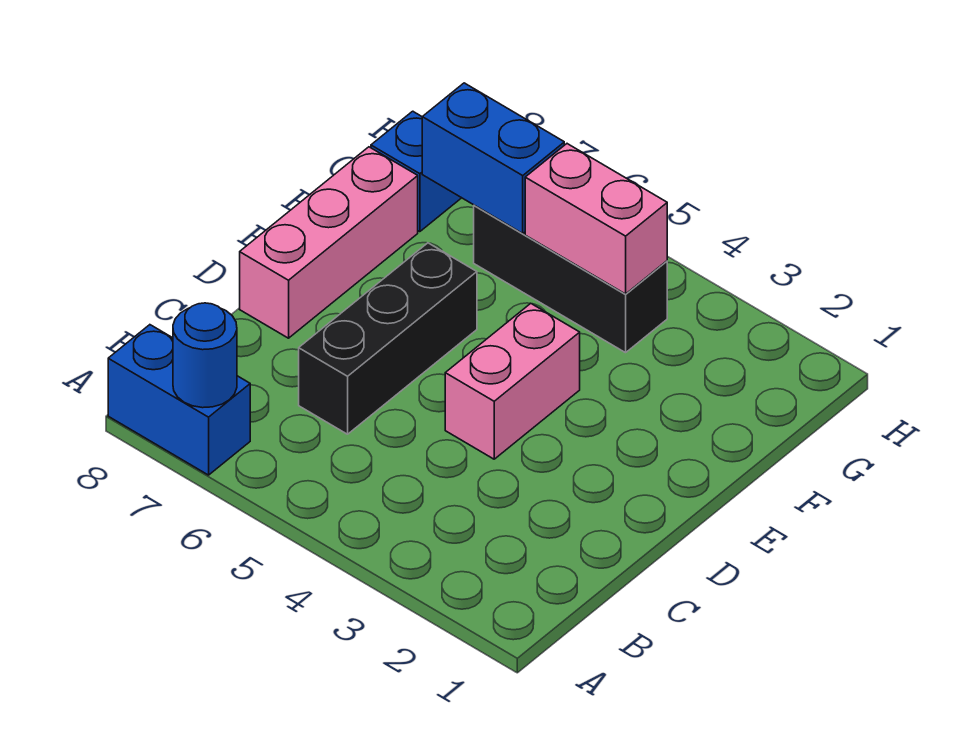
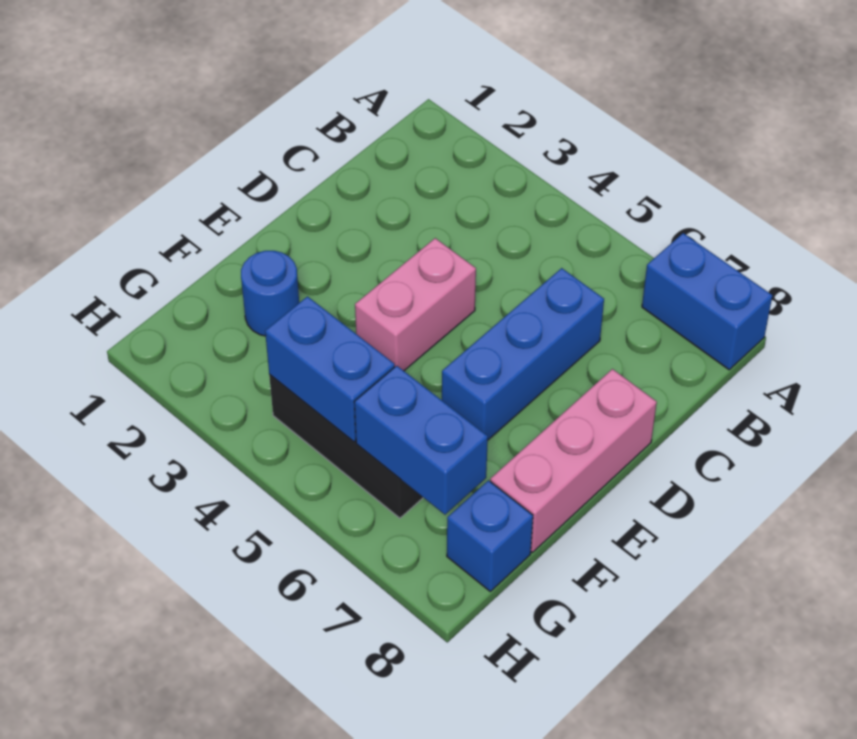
blue 1x1 round brick [173,303,237,408] -> blue 1x1 round brick moved to [241,251,299,336]
black 1x3 brick [299,243,477,434] -> blue 1x3 brick [442,268,604,440]
pink 1x2 brick [525,144,667,294] -> blue 1x2 brick [265,297,395,442]

